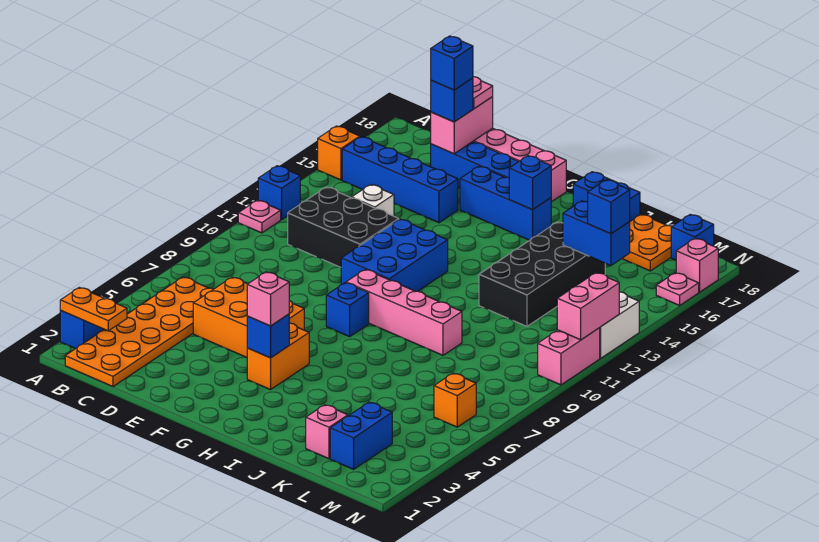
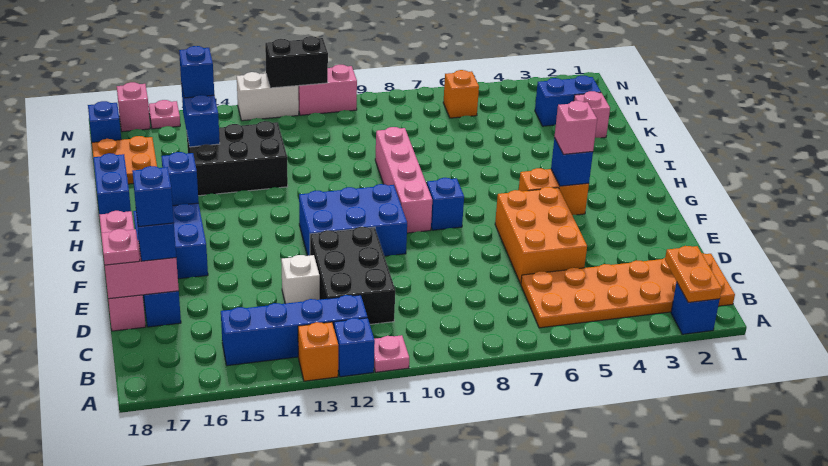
orange 1x1 brick [318,126,360,180] -> orange 1x1 brick moved to [298,322,338,381]
blue 1x4 brick [342,137,458,223] -> blue 1x4 brick turned to [221,295,367,366]
black 2x4 brick [479,222,605,326] -> black 2x3 brick [187,121,288,196]
pink 1x2 brick [557,273,619,340] -> black 1x2 brick [265,36,328,88]

